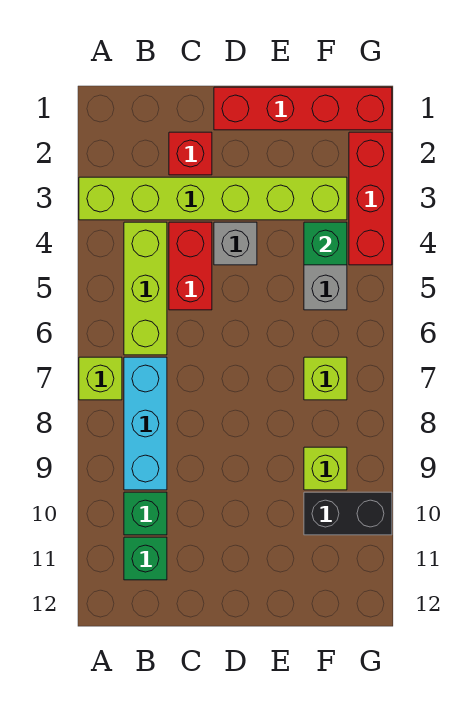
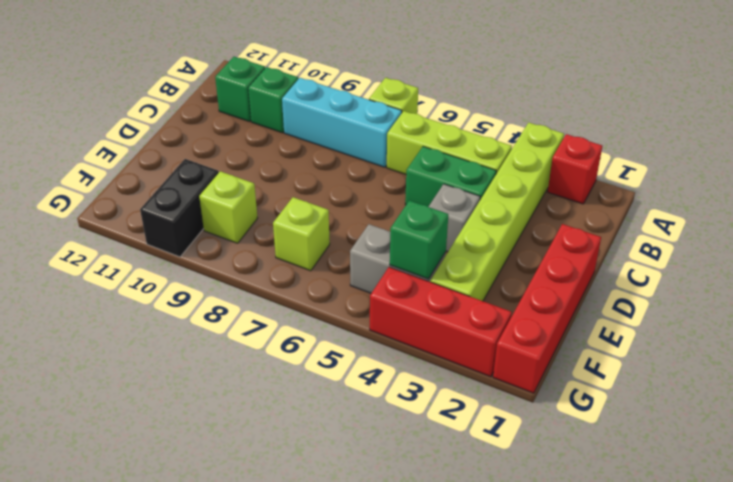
red 1x1 brick [169,132,212,175] -> red 1x1 brick moved to [548,134,602,204]
red 1x2 brick [169,222,212,310] -> green 1x2 brick [405,146,496,207]

